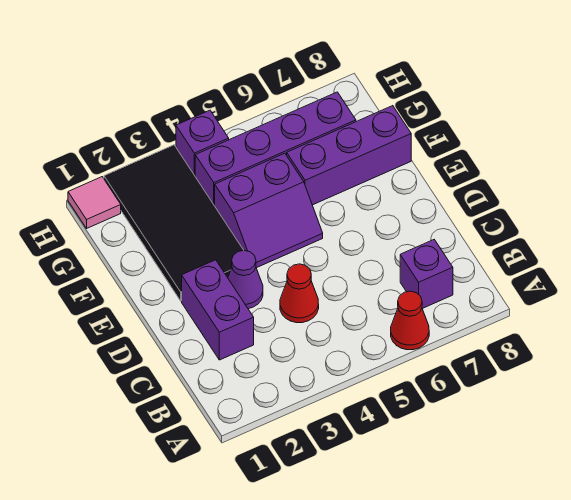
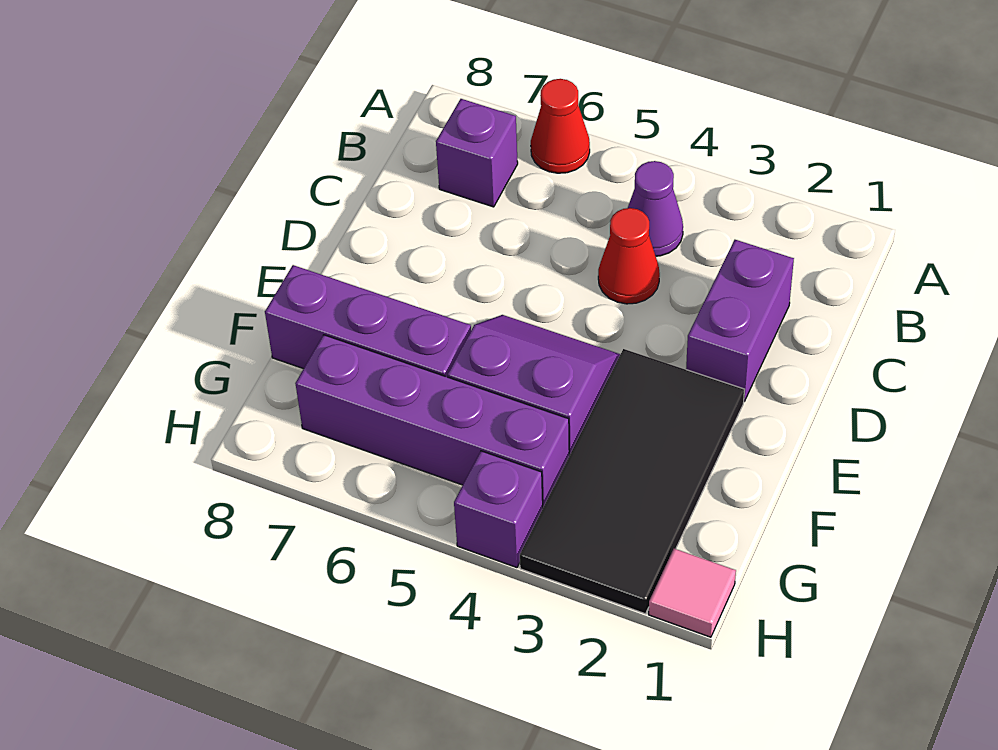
purple 1x1 cone [228,250,263,309] -> purple 1x1 cone moved to [628,161,683,256]

